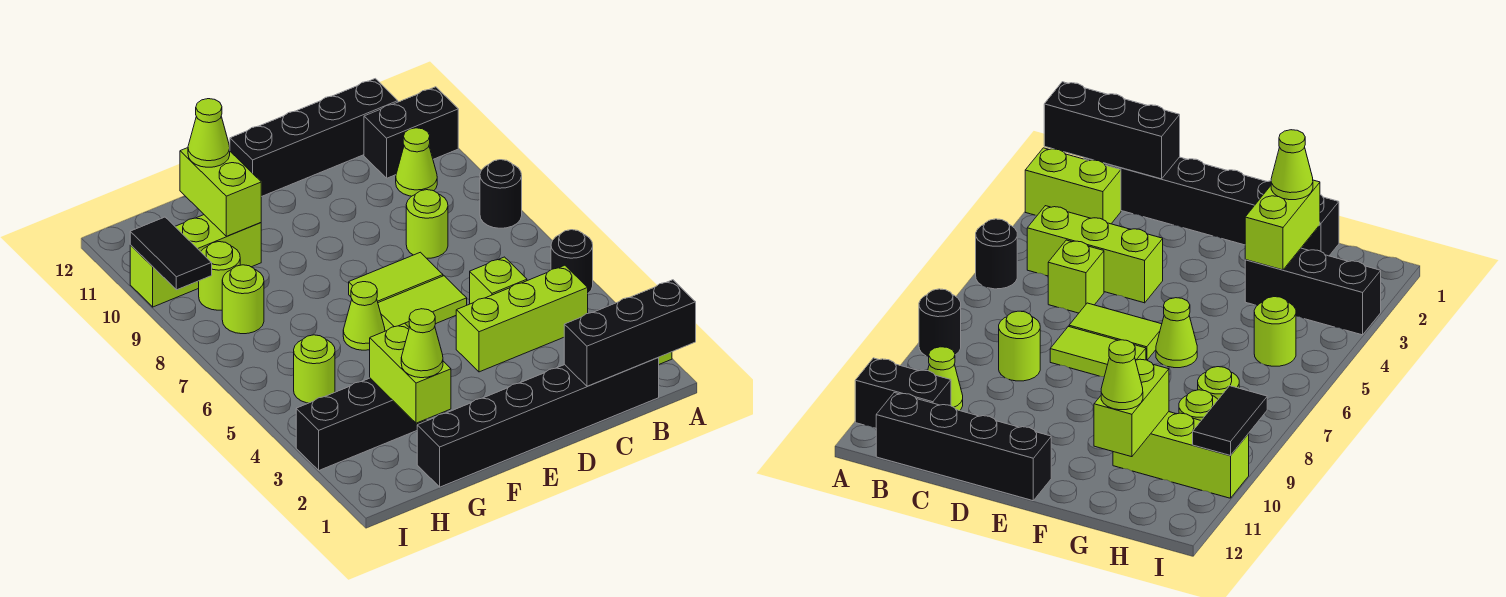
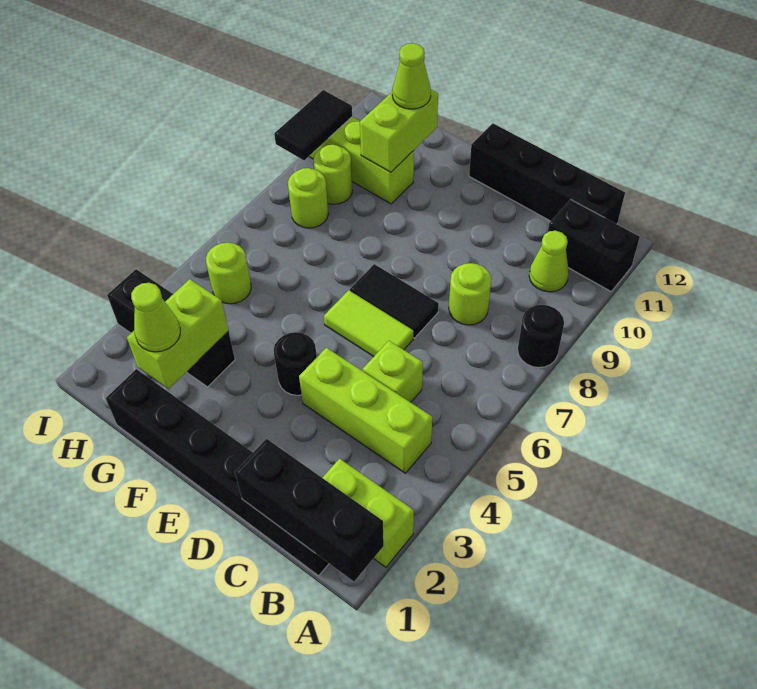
black 1x1 round brick [551,230,593,293] -> black 1x1 round brick moved to [274,332,317,395]
lime 1x2 tile [349,252,443,303] -> black 1x2 tile [350,264,439,338]
lime 1x1 cone [343,282,385,350] -> none

